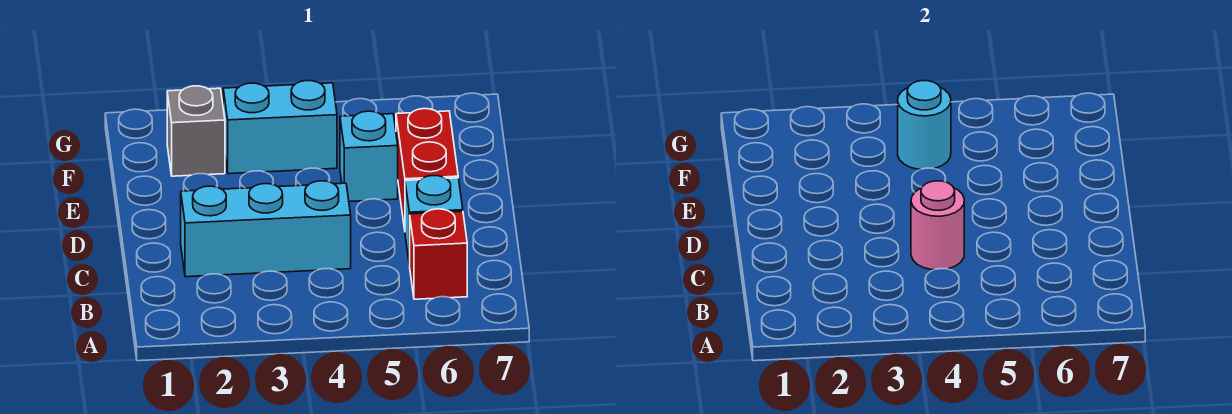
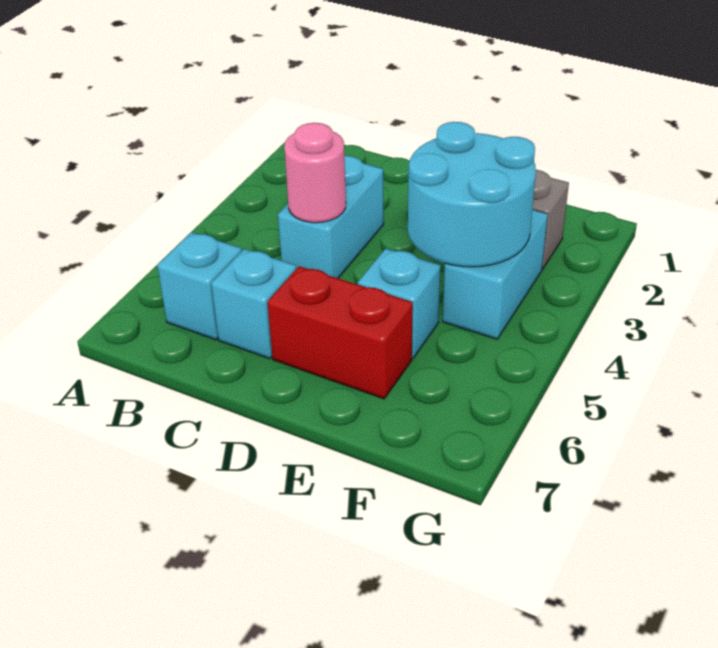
red 1x1 brick [410,209,467,299] -> cyan 1x1 brick [157,232,242,340]
cyan 1x3 brick [181,181,351,277] -> cyan 1x2 brick [278,156,384,278]
cyan 1x1 round brick [898,81,951,169] -> cyan 2x2 round brick [408,122,536,267]

